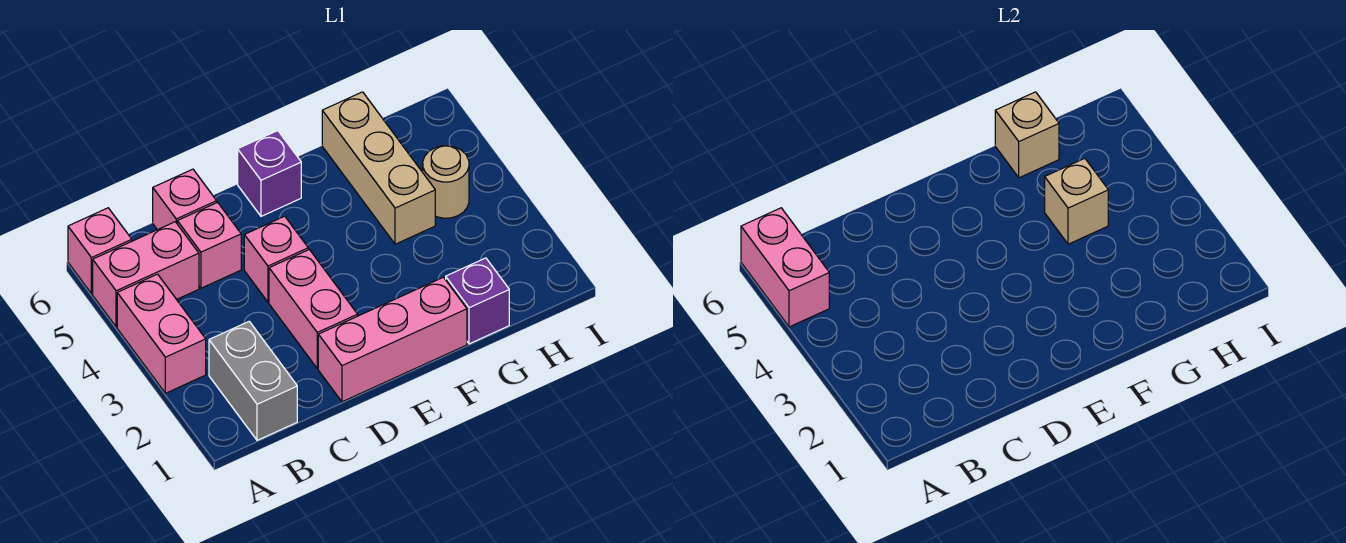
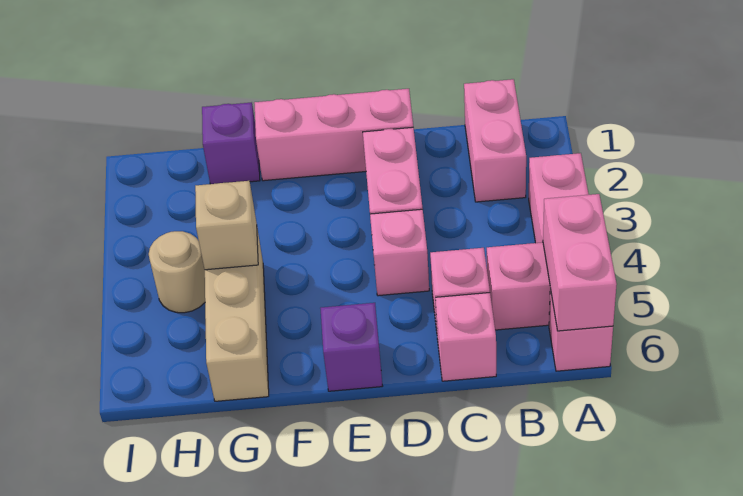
grey 1x2 brick [209,322,297,440] -> pink 1x2 brick [464,79,526,202]
tan 1x1 brick [995,92,1059,178] -> none

